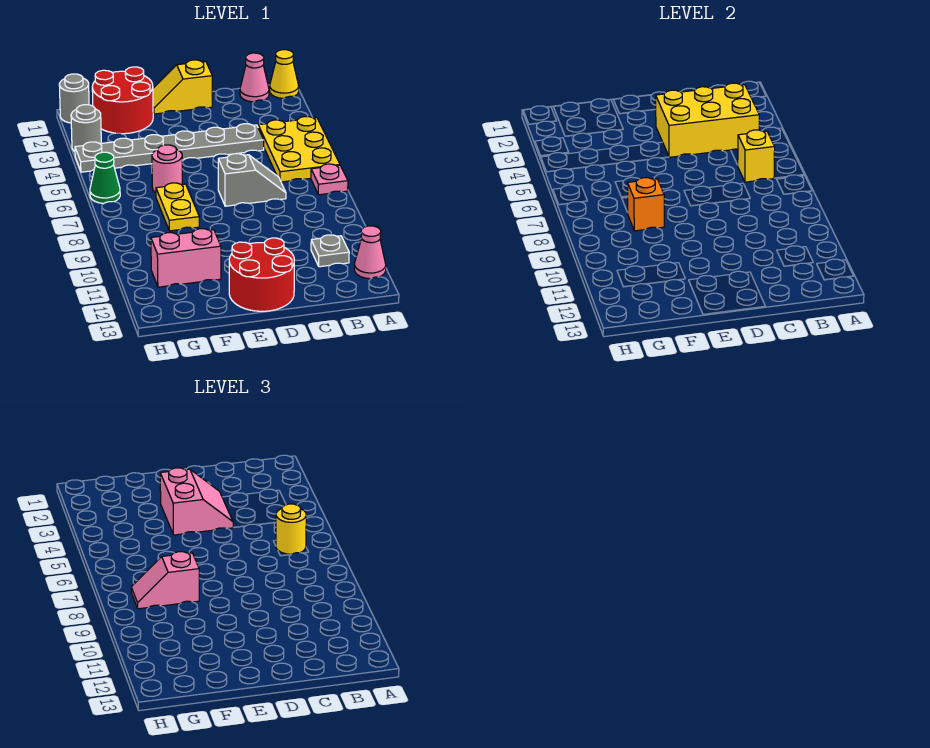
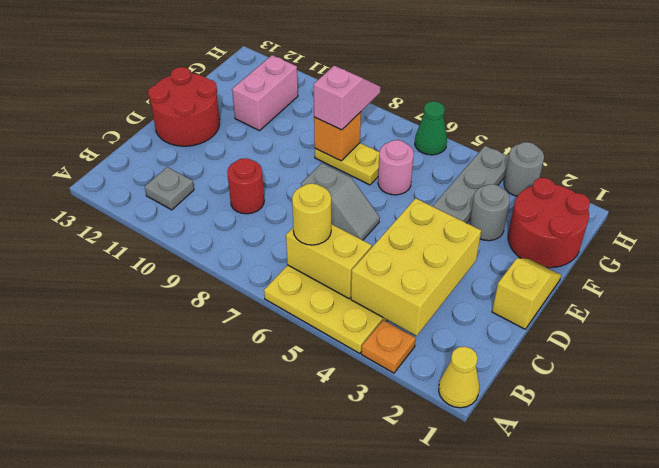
none -> orange 1x1 plate [361,320,416,373]
pink 1x1 plate [311,164,348,195] -> none
pink 1x1 cone [354,226,386,279] -> none
pink 1x1 cone [240,53,269,102] -> none
yellow 1x1 brick [737,130,775,182] -> yellow 1x2 brick [286,224,372,299]
grey 1x2 slope [218,154,286,206] -> grey 1x2 slope turned to [301,163,380,240]
none -> red 1x1 round brick [227,158,264,214]
pink 2x2 slope [160,468,234,535] -> none
grey 1x1 round brick [59,74,89,123] -> grey 1x1 round brick moved to [470,184,510,241]

